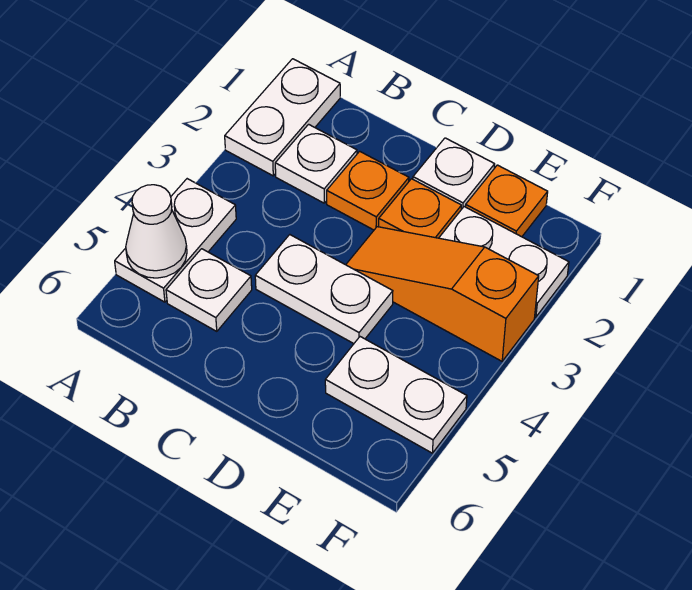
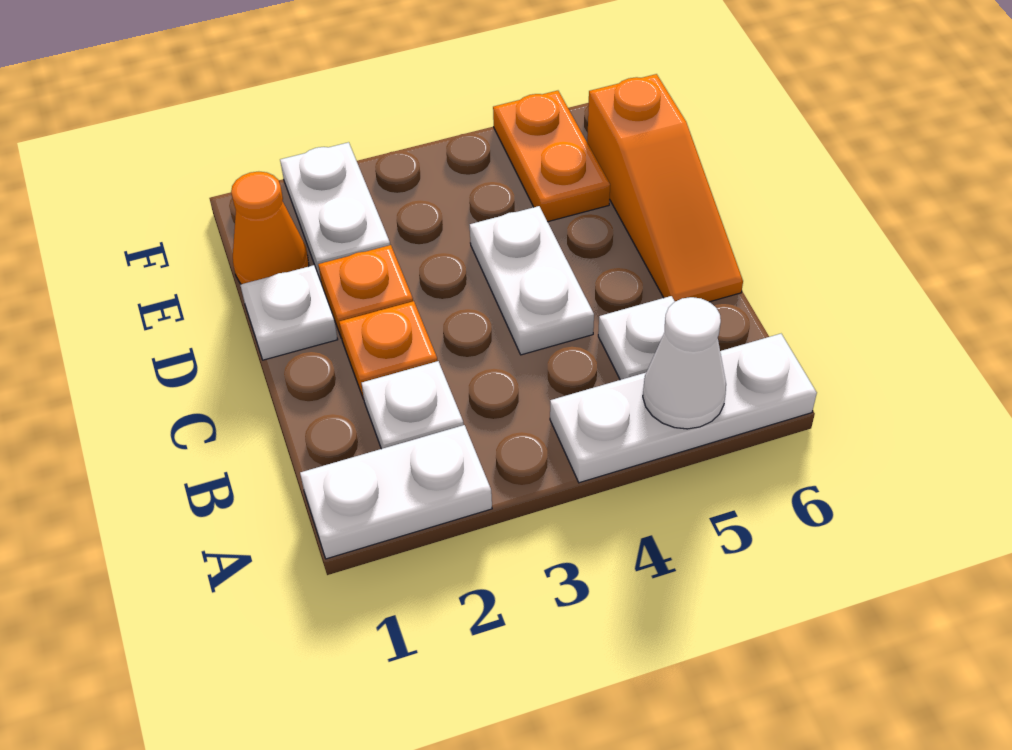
white 1x2 plate [115,179,236,302] -> white 1x3 plate [550,334,817,483]
orange 1x3 slope [346,227,539,361] -> orange 1x3 slope moved to [587,74,743,302]
orange 1x1 plate [466,165,548,237] -> orange 1x1 cone [231,172,309,284]
white 1x2 plate [325,337,467,453] -> orange 1x2 plate [493,91,610,222]

